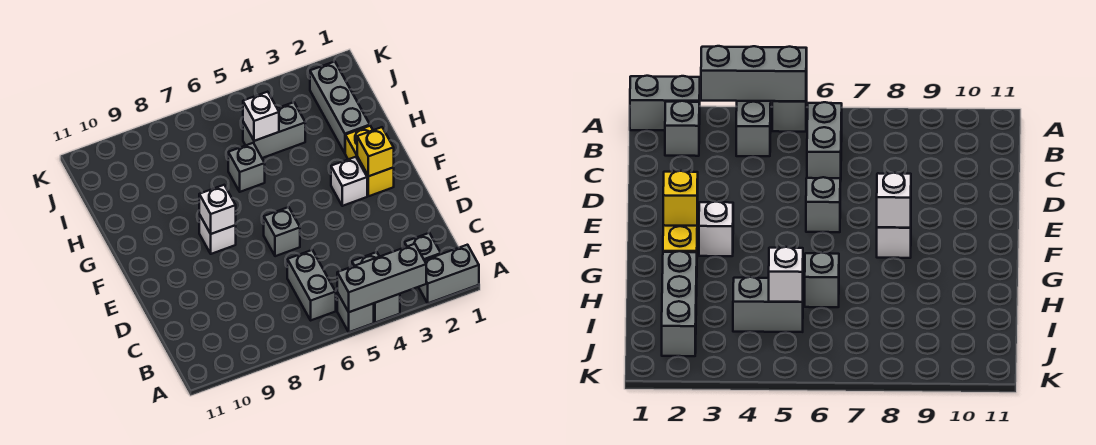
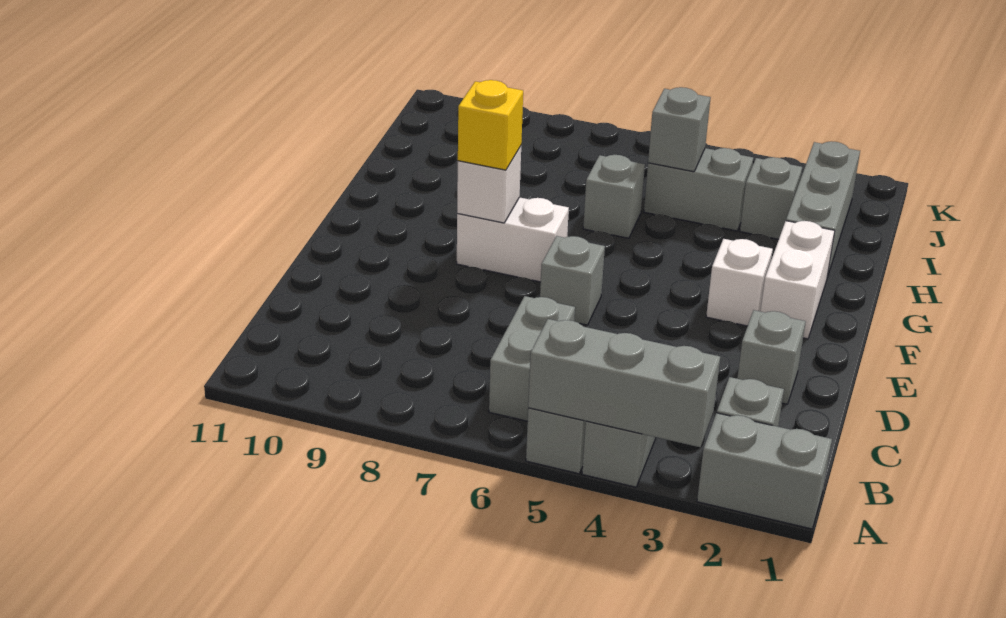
none -> grey 1x1 brick [737,310,806,404]
yellow 1x2 brick [345,126,394,196] -> white 1x2 brick [760,221,835,339]
yellow 1x1 brick [357,127,394,176] -> yellow 1x1 brick moved to [458,80,523,170]
white 1x1 brick [199,214,236,254] -> white 1x2 brick [457,197,569,282]
none -> grey 1x1 brick [740,157,802,239]
white 1x1 brick [243,92,279,141] -> grey 1x1 brick [648,87,711,172]

